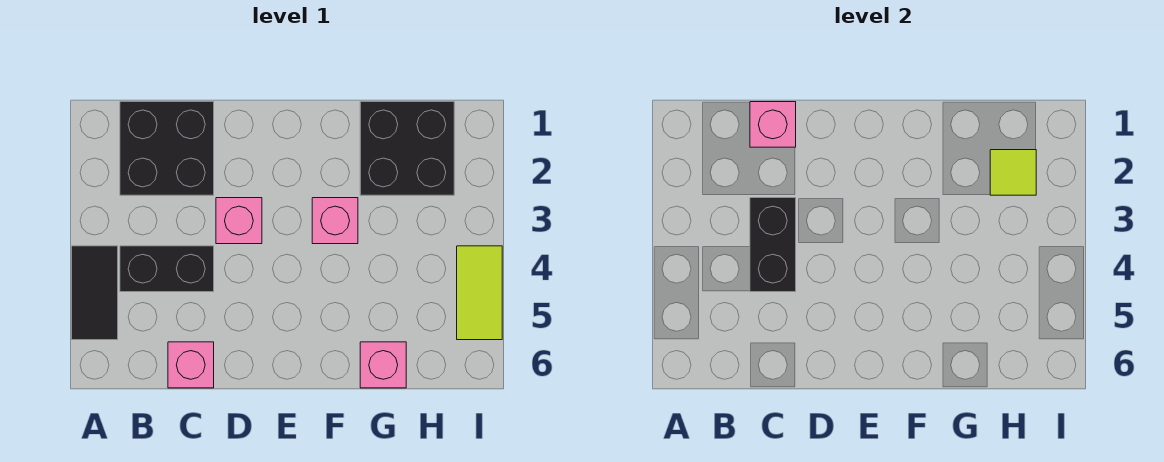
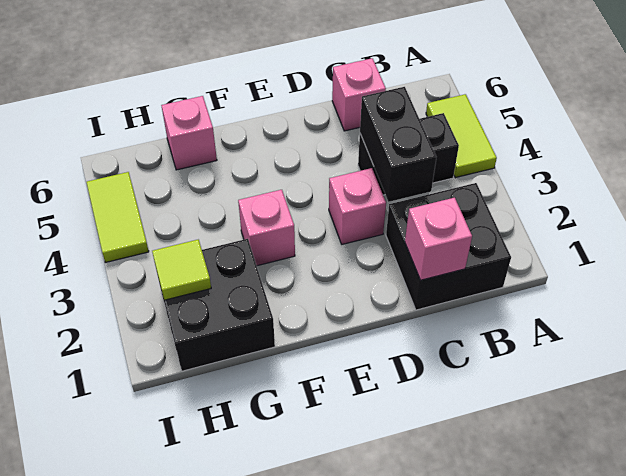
black 1x2 tile [72,246,118,340] -> lime 1x2 tile [426,94,497,178]

